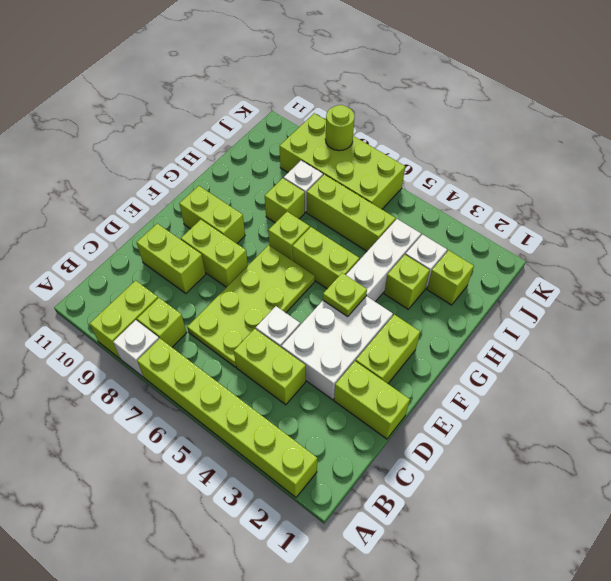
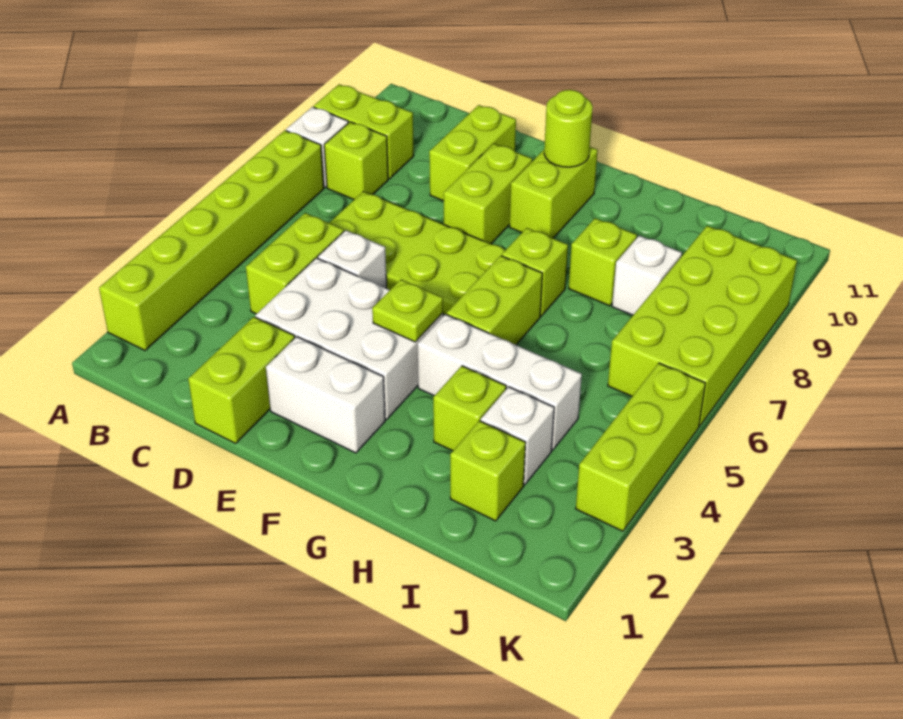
lime 1x2 brick [356,314,420,384] -> white 1x2 brick [266,337,385,453]
lime 1x3 brick [307,174,396,251] -> lime 1x3 brick moved to [576,363,705,531]
lime 1x1 round brick [325,105,355,151] -> lime 1x1 round brick moved to [544,90,593,167]

